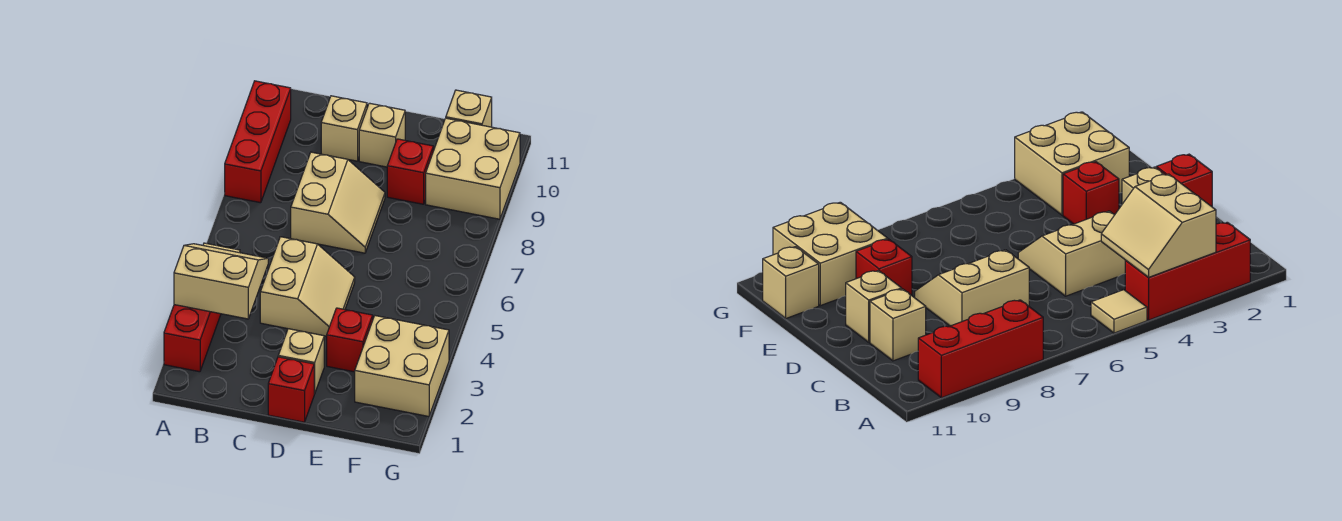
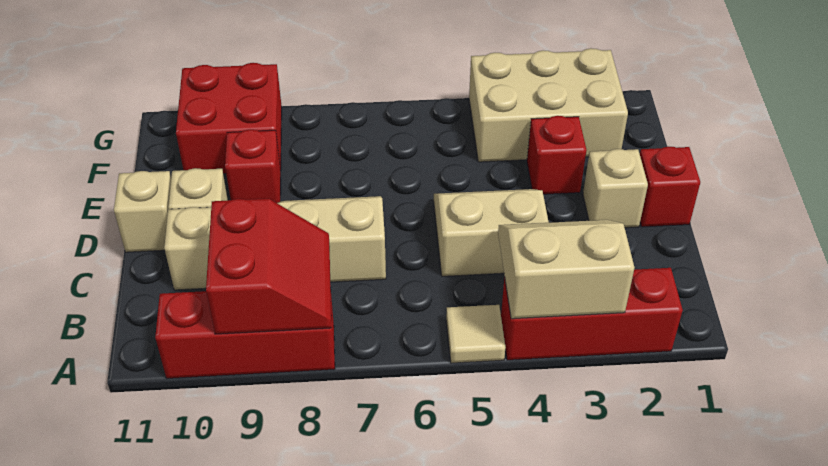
tan 2x2 slope [174,244,268,319] -> tan 2x2 slope turned to [498,220,634,319]
none -> red 2x2 slope [206,199,331,334]
tan 2x2 brick [355,316,449,416] -> tan 2x3 brick [469,48,628,162]
tan 2x2 brick [426,118,520,219] -> red 2x2 brick [176,63,282,174]
tan 1x1 brick [446,90,492,127] -> tan 1x1 brick moved to [114,171,171,252]

